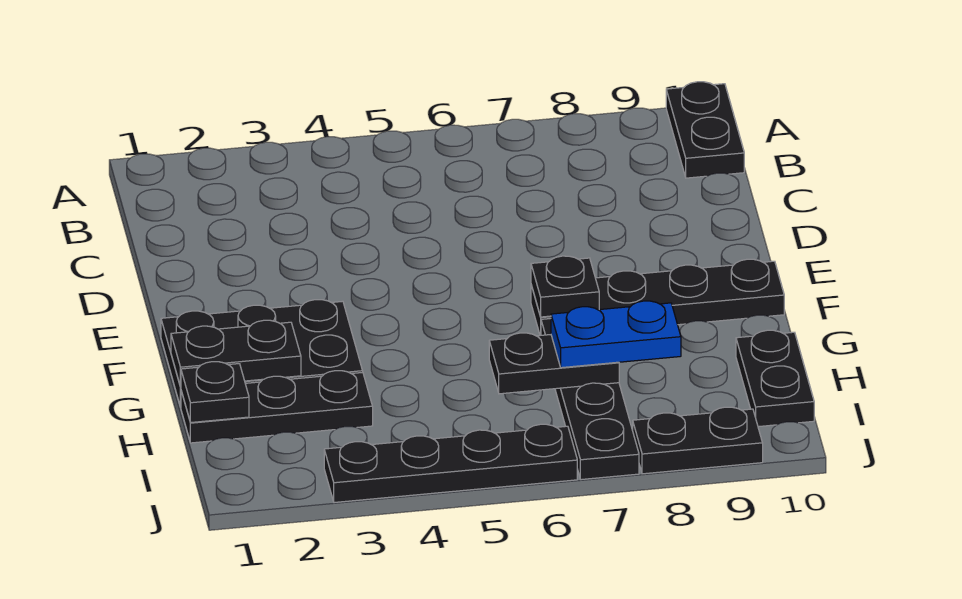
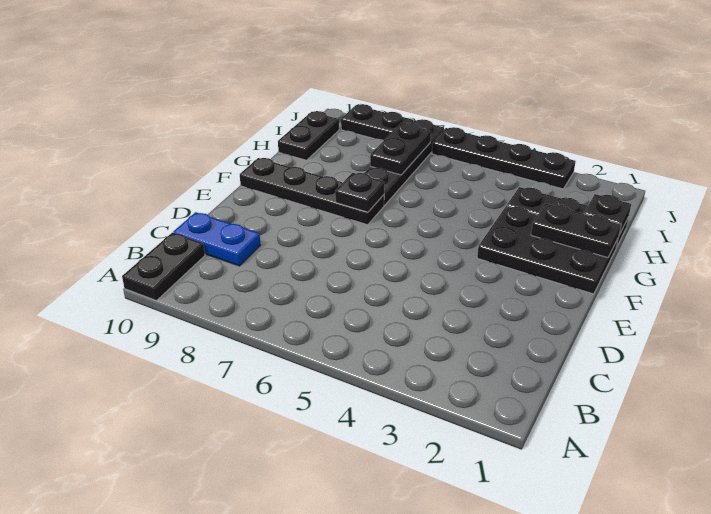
black 1x2 plate [489,333,619,394] -> black 1x2 plate turned to [370,122,431,175]
blue 1x2 plate [551,301,681,368] -> blue 1x2 plate moved to [173,212,260,266]

